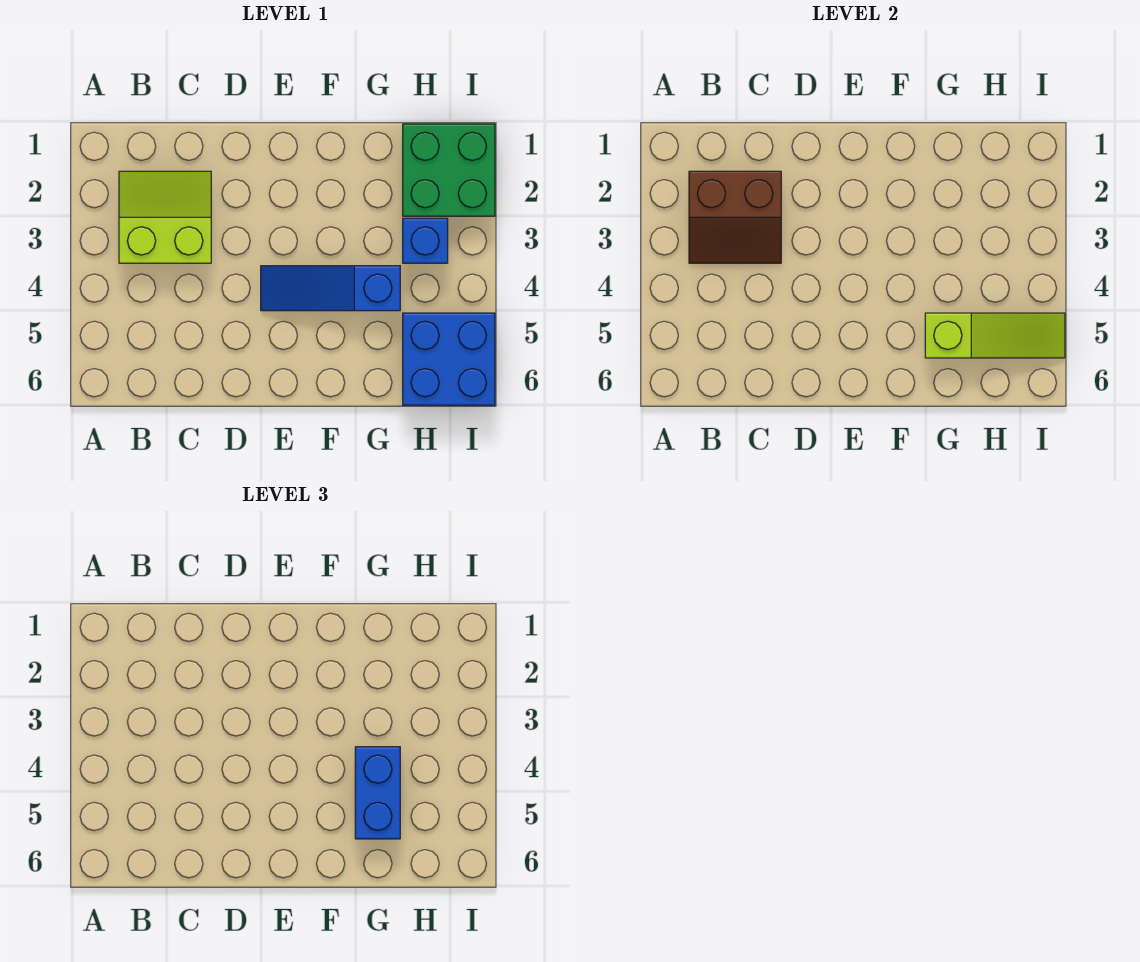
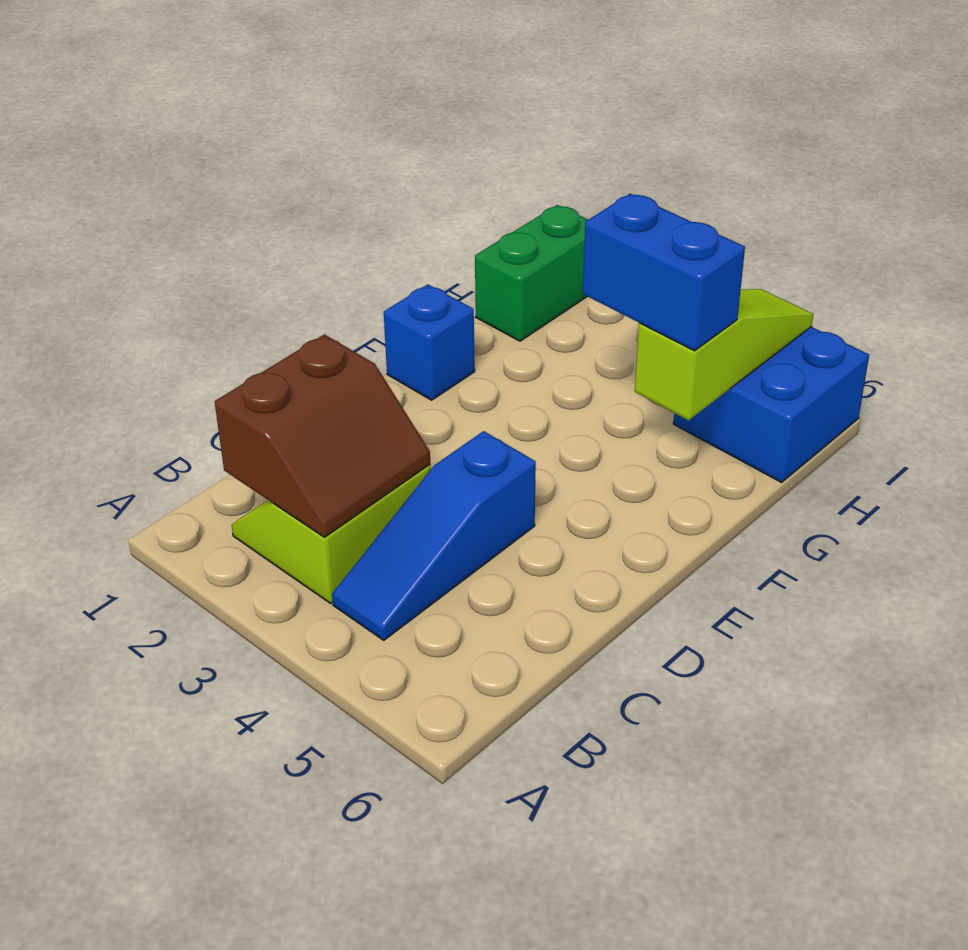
blue 1x3 slope [261,266,400,311] -> blue 1x3 slope moved to [332,431,536,640]
green 2x2 brick [403,124,495,216] -> green 1x2 brick [475,205,588,341]
blue 1x1 brick [403,218,448,263] -> blue 1x1 brick moved to [384,284,475,400]

